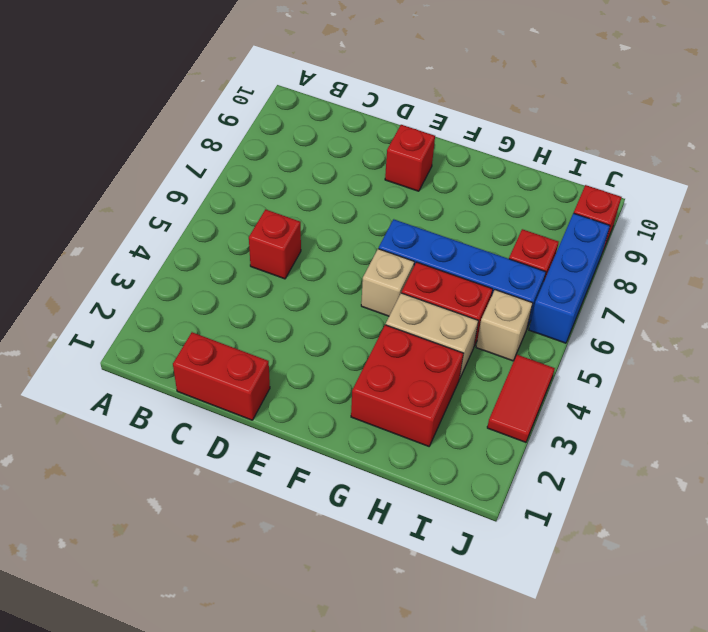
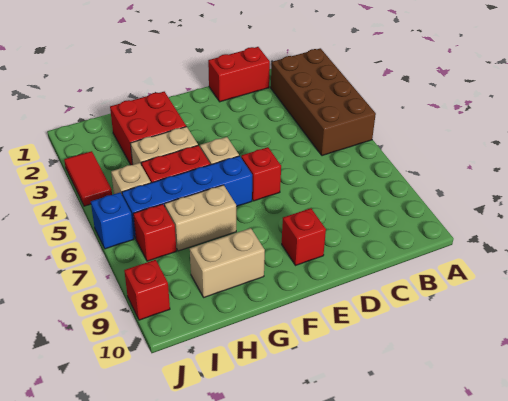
none -> brown 2x4 brick [271,48,376,156]
red 1x1 brick [249,209,301,279] -> red 1x1 brick moved to [241,147,281,201]
none -> tan 1x2 brick [165,185,236,251]
none -> tan 1x2 brick [190,228,265,297]
blue 1x3 brick [529,213,610,343] -> blue 1x1 brick [91,193,134,249]

